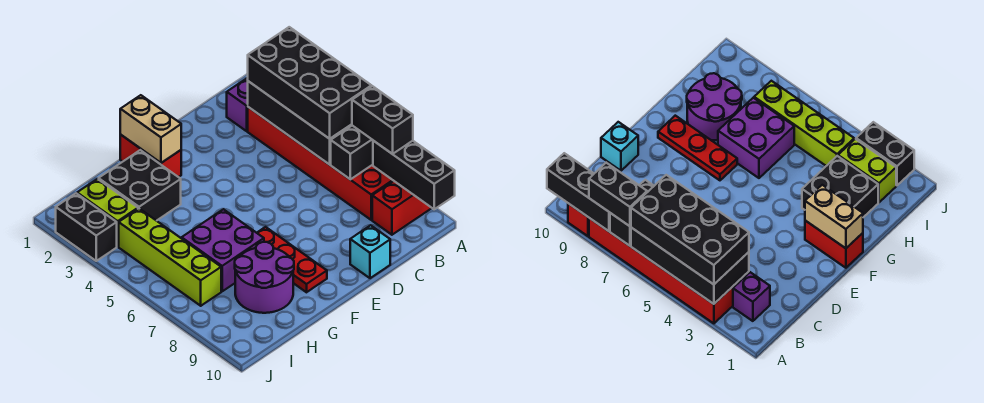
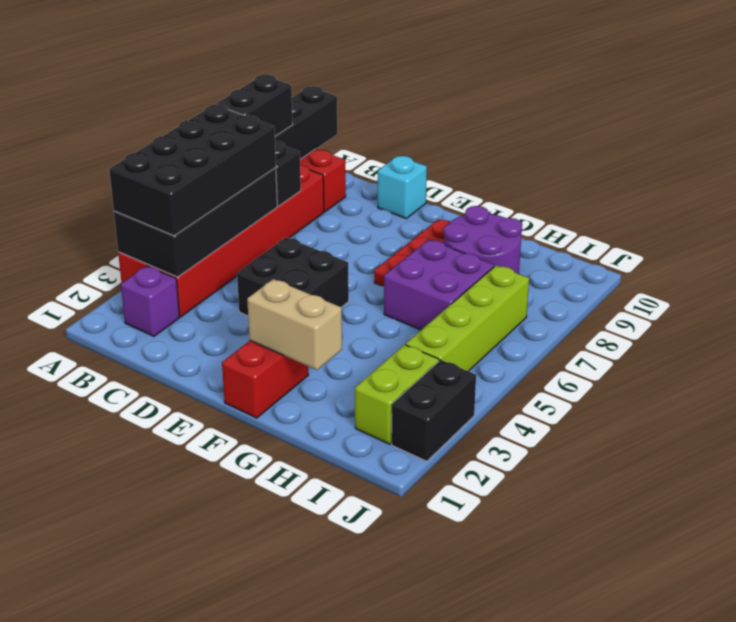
tan 1x2 brick [120,95,181,163] -> tan 1x2 brick turned to [247,279,342,370]
black 2x2 brick [99,150,181,221] -> black 2x2 brick moved to [237,238,349,316]

